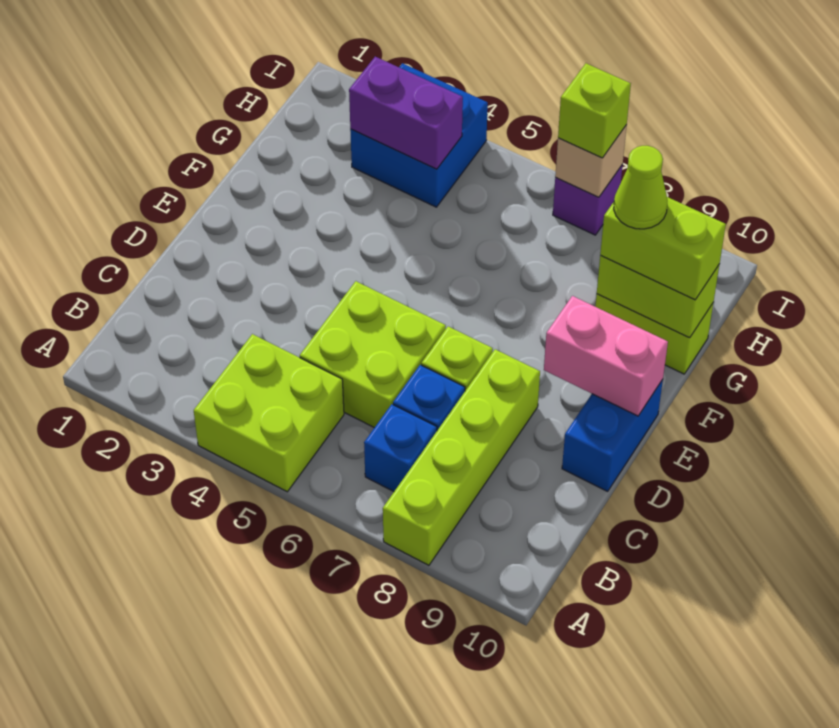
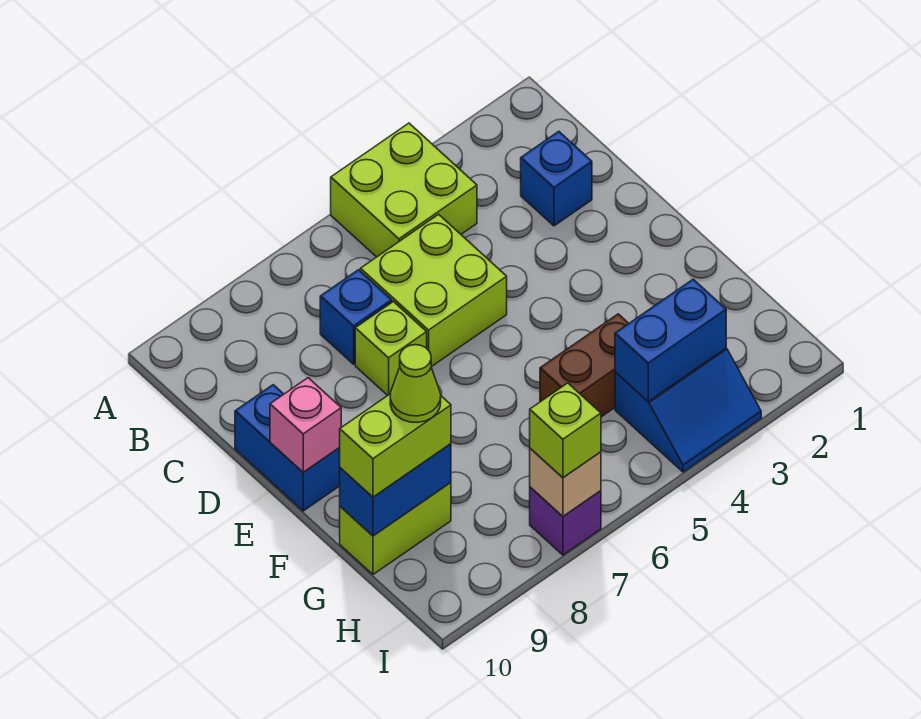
lime 1x4 brick [383,349,540,565] -> none
blue 1x1 brick [364,404,437,491] -> blue 1x1 brick moved to [521,131,592,226]
pink 1x2 brick [544,296,668,416] -> pink 1x1 brick [270,378,341,472]
none -> brown 1x2 brick [540,314,629,417]
lime 1x2 brick [597,255,719,338] -> blue 1x2 brick [340,444,451,536]
blue 2x2 brick [350,63,488,207] -> blue 2x2 slope [615,348,761,472]
purple 1x2 brick [349,57,463,169] -> blue 1x2 brick [615,279,726,401]

